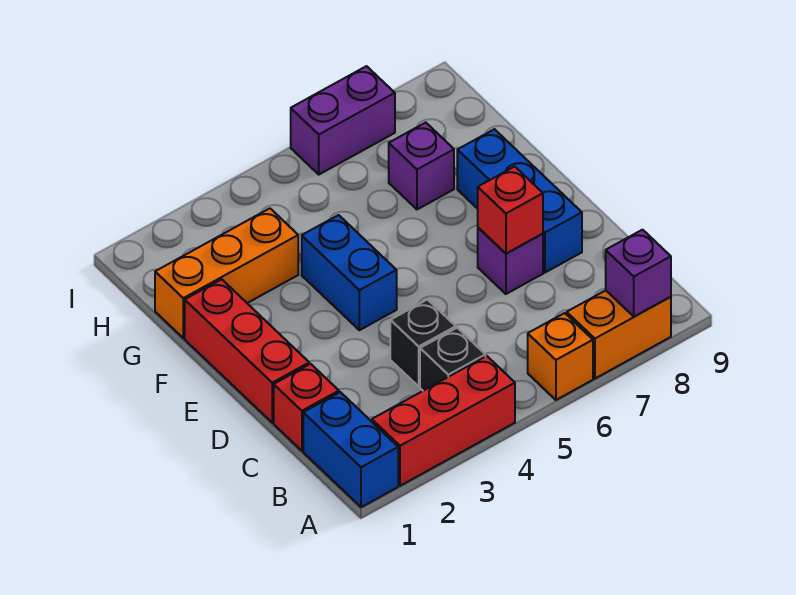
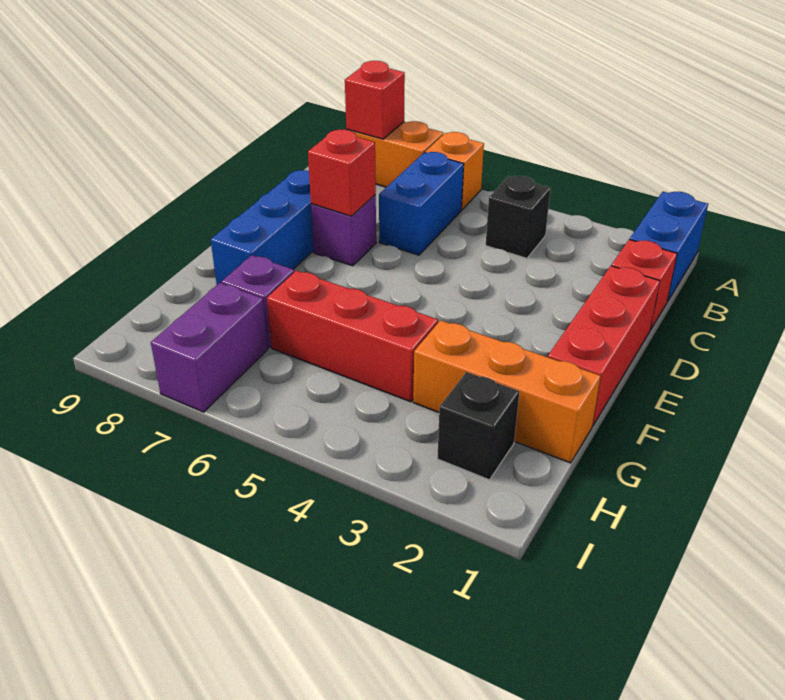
red 1x3 brick [372,356,515,486] -> red 1x3 brick moved to [267,271,438,402]
purple 1x1 brick [606,230,671,316] -> red 1x1 brick [345,61,405,139]
black 1x1 brick [390,300,456,386] -> black 1x1 brick moved to [437,372,519,480]
blue 1x2 brick [302,215,397,330] -> blue 1x2 brick moved to [379,152,464,255]
purple 1x2 brick [291,66,395,174] -> purple 1x2 brick turned to [151,283,268,412]

